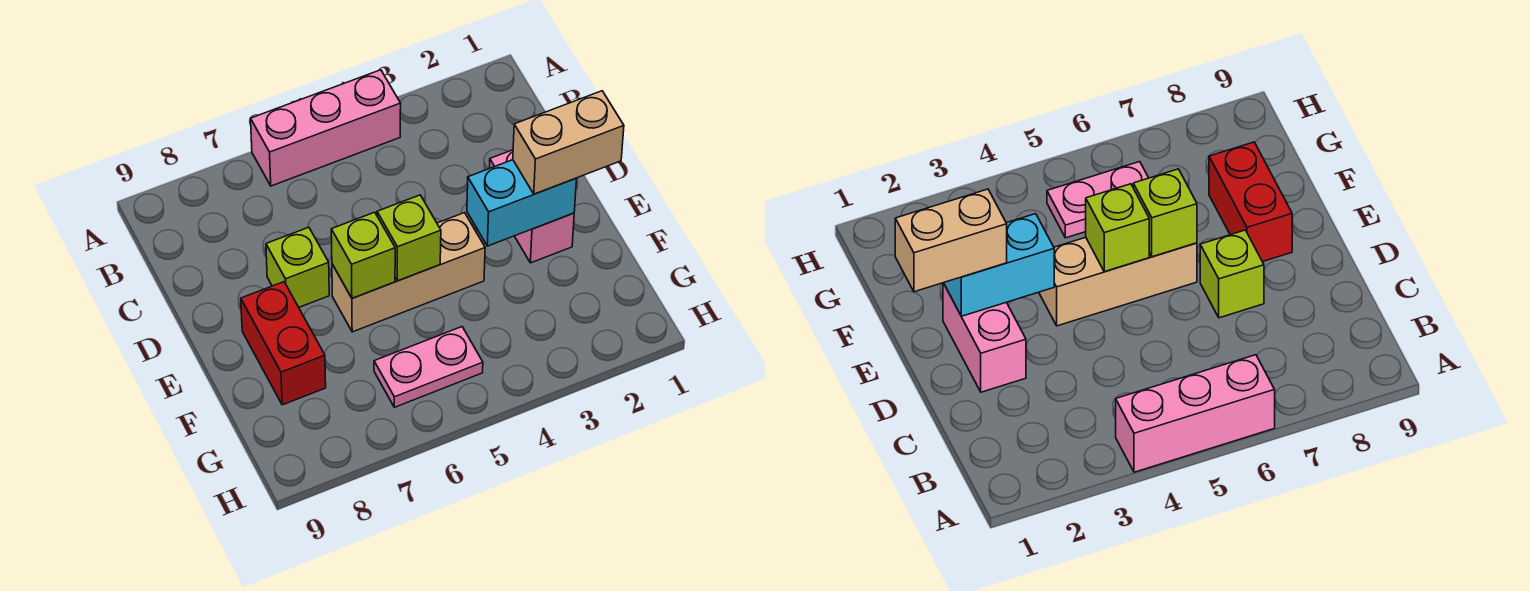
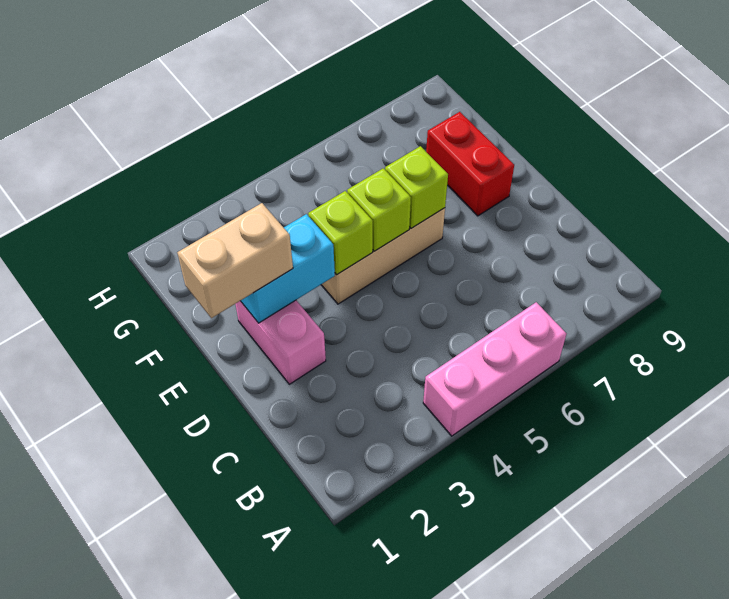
lime 1x1 brick [266,227,329,307] -> lime 1x1 brick moved to [308,191,373,275]
pink 1x2 plate [374,327,483,407] -> none

